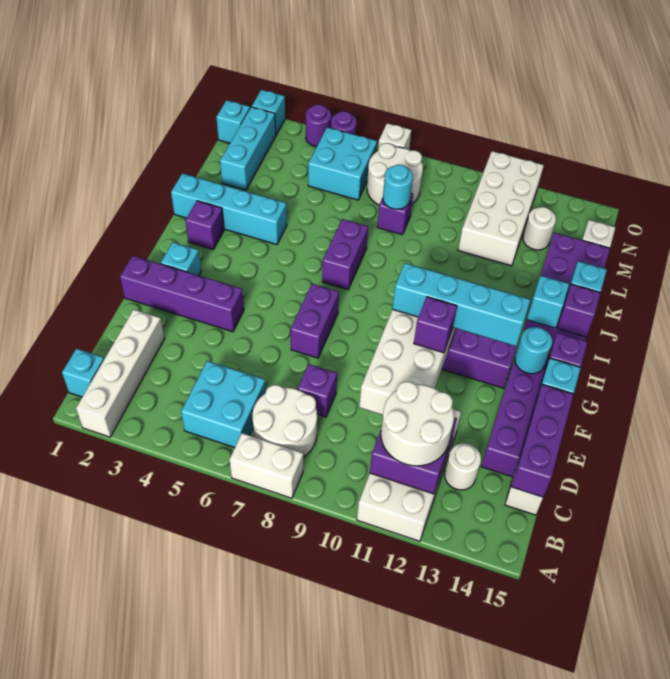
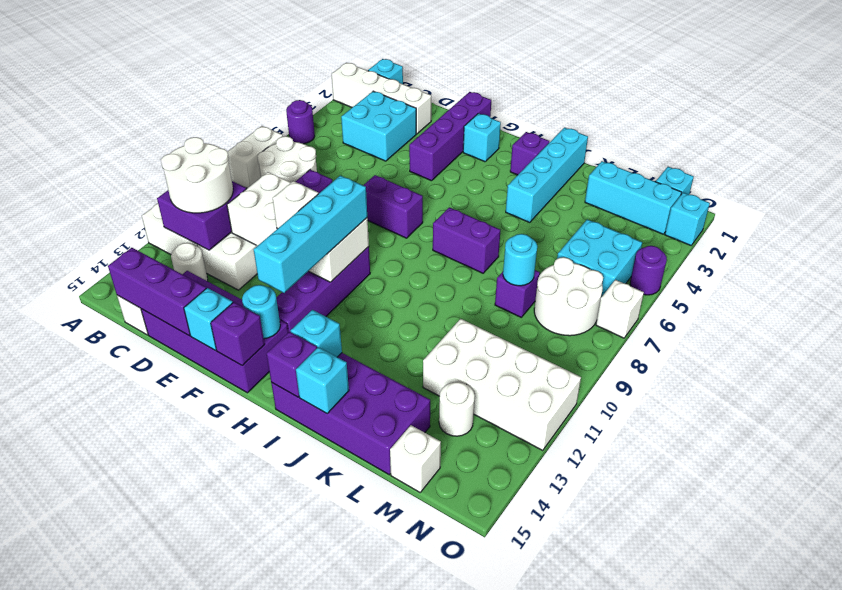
cyan 2x2 brick [181,361,266,448] -> cyan 2x2 brick moved to [341,91,416,161]
purple 1x1 brick [414,297,457,353] -> white 1x1 brick [273,181,318,229]
purple 1x1 round brick [306,104,331,146] -> purple 1x1 round brick moved to [286,100,315,144]

